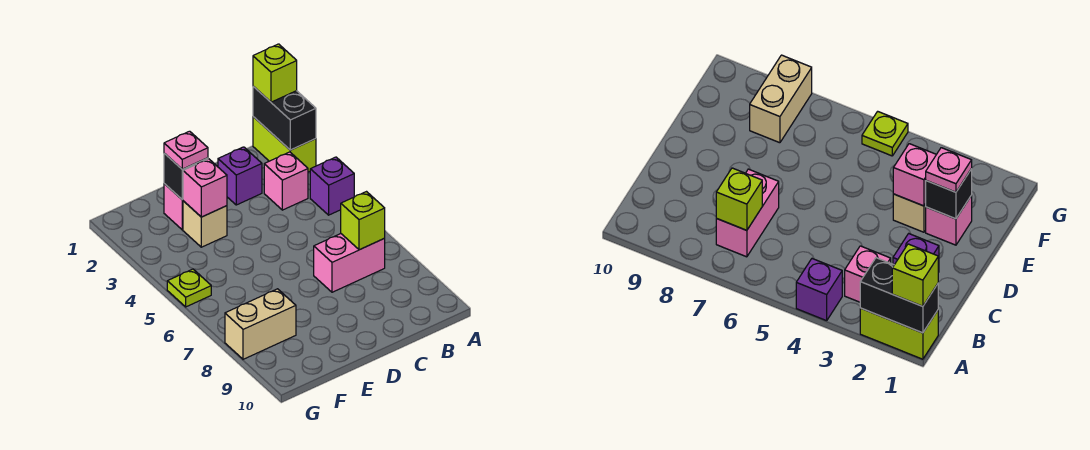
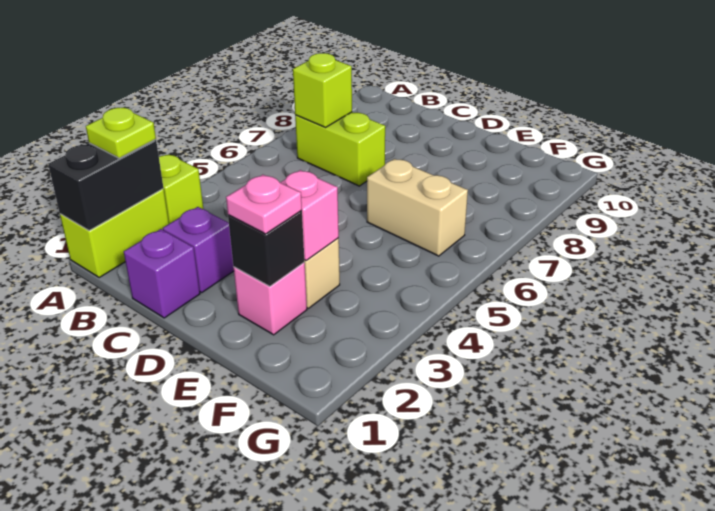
lime 1x1 brick [253,44,297,102] -> lime 1x1 brick moved to [159,155,203,224]
purple 1x1 brick [310,157,354,215] -> purple 1x1 brick moved to [124,229,200,318]
pink 1x1 brick [264,152,308,210] -> none
pink 1x2 brick [314,234,385,292] -> lime 1x2 brick [295,112,385,186]
tan 1x2 brick [225,289,296,359] -> tan 1x2 brick moved to [367,159,468,256]
lime 1x1 plate [167,269,211,307] -> lime 1x1 plate moved to [86,108,156,158]

